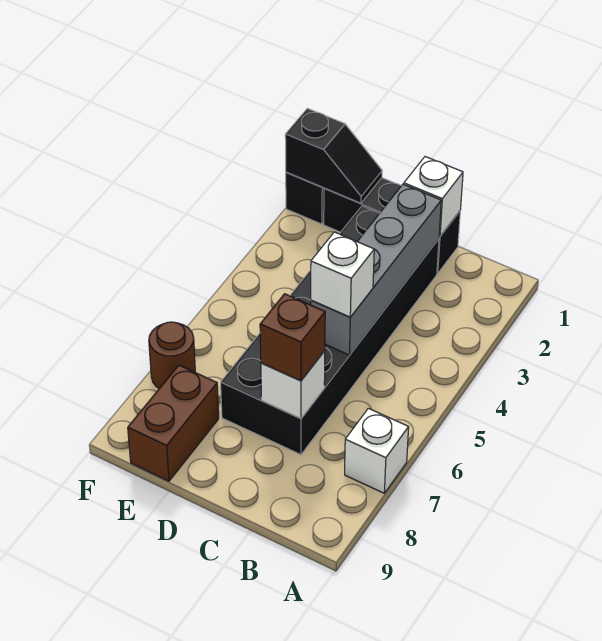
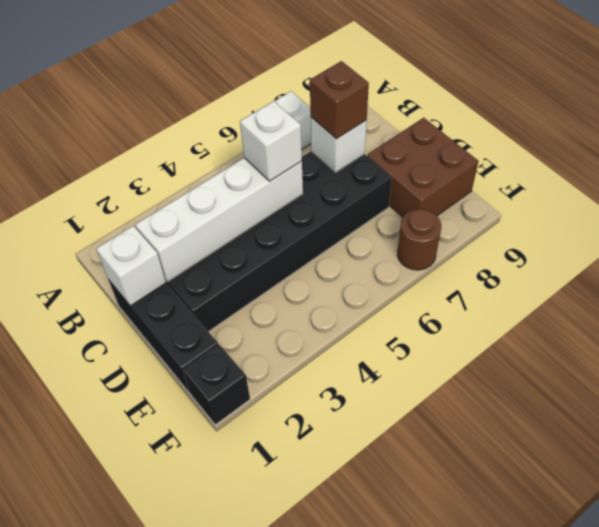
grey 1x4 brick [311,184,441,355] -> white 1x4 brick [135,158,303,281]
black 1x2 slope [285,109,382,203] -> none
brown 1x2 brick [128,365,219,481] -> brown 2x2 brick [367,118,479,217]

